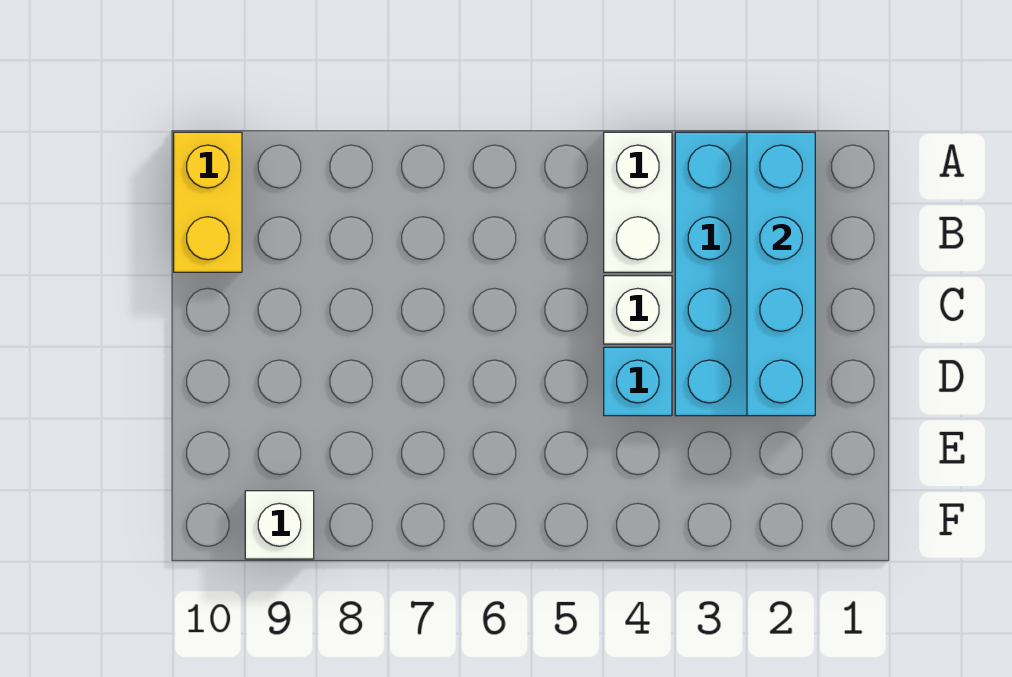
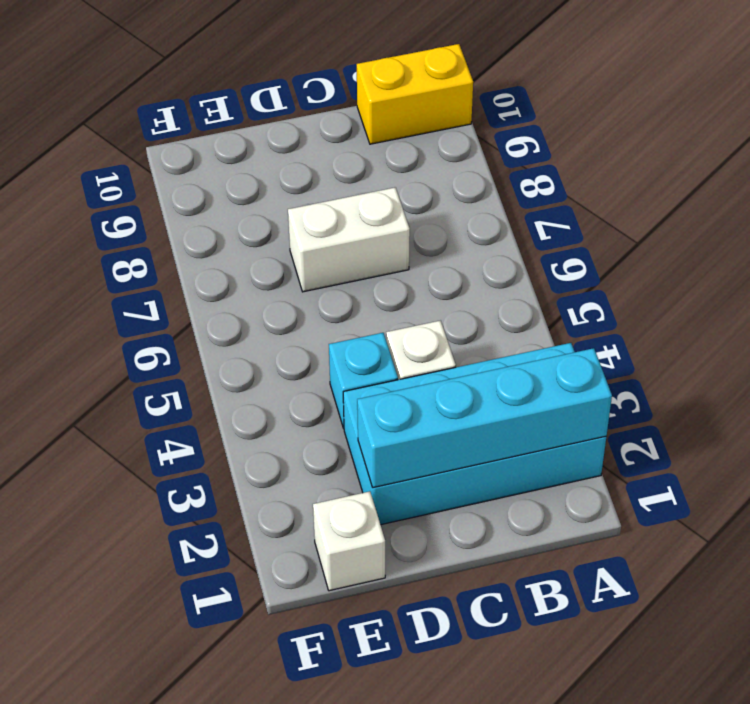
white 1x2 brick [604,132,672,272] -> white 1x2 brick moved to [288,187,410,292]
white 1x1 brick [245,491,314,559] -> white 1x1 brick moved to [313,491,385,591]

